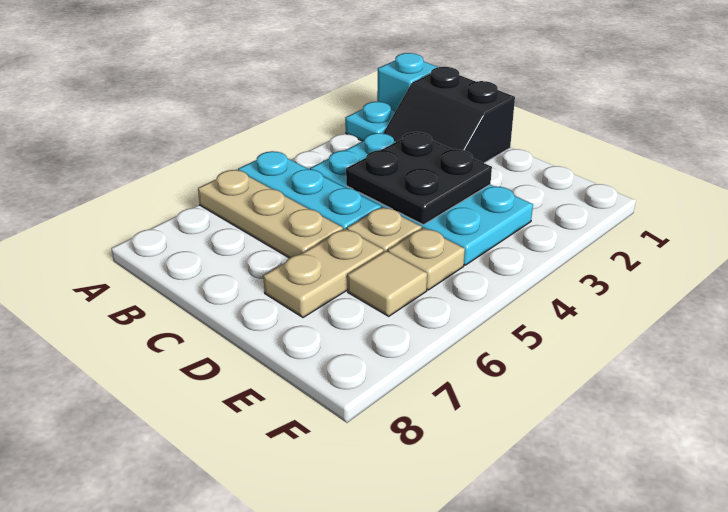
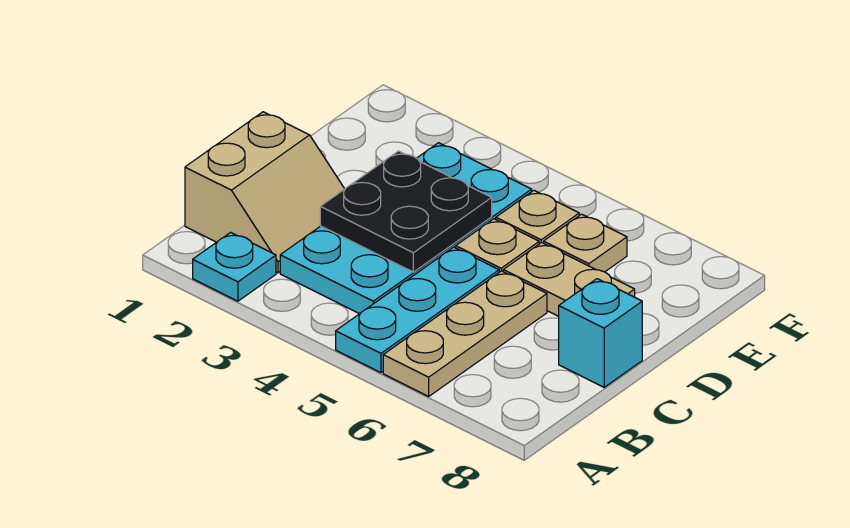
cyan 1x1 brick [377,53,437,111] -> cyan 1x1 brick moved to [559,279,642,387]
black 2x2 slope [383,67,515,163] -> tan 2x2 slope [185,112,344,273]
tan 1x1 tile [347,251,427,316] -> tan 1x1 plate [544,214,627,272]

